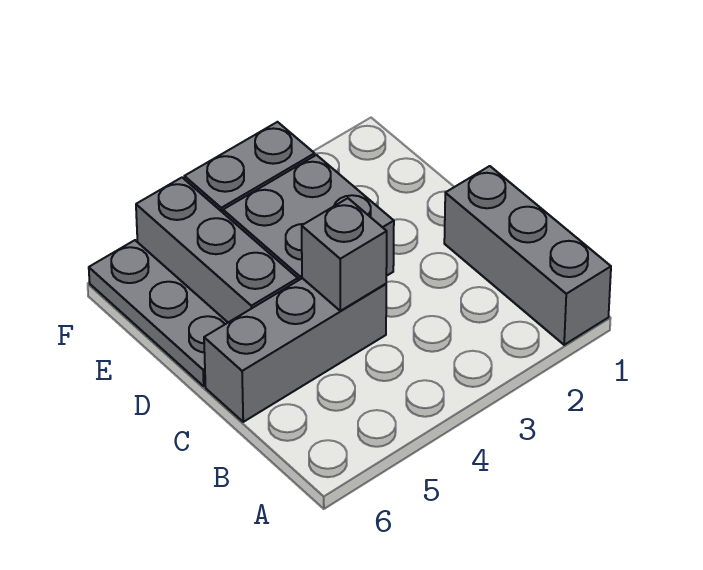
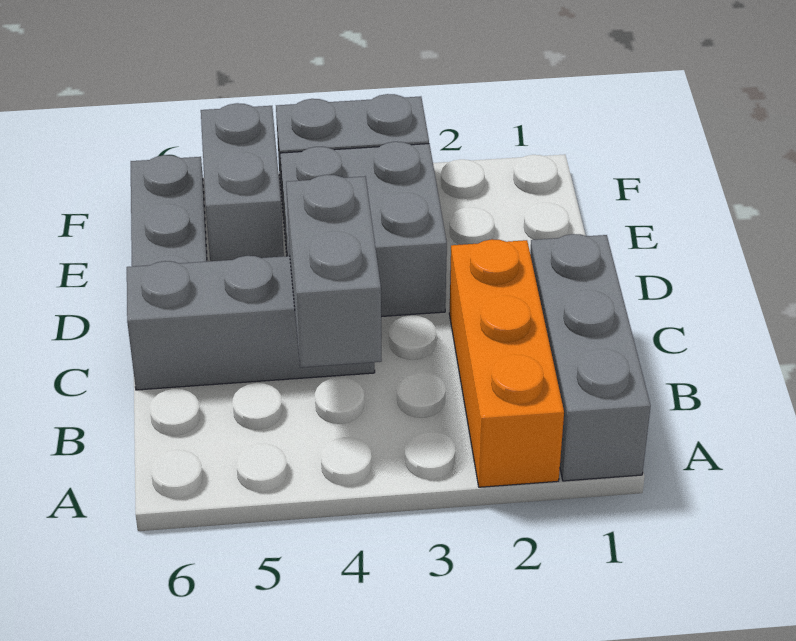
none -> orange 1x3 brick [449,239,564,487]
grey 1x1 brick [302,198,387,311] -> grey 1x2 brick [286,175,382,367]
grey 1x3 brick [136,178,298,322] -> grey 1x2 brick [201,103,284,261]

